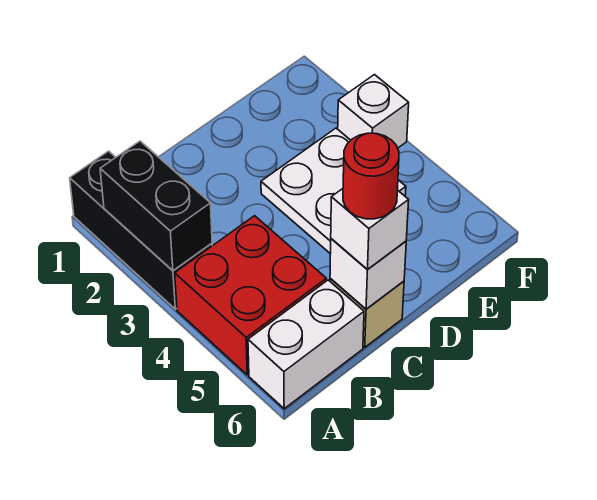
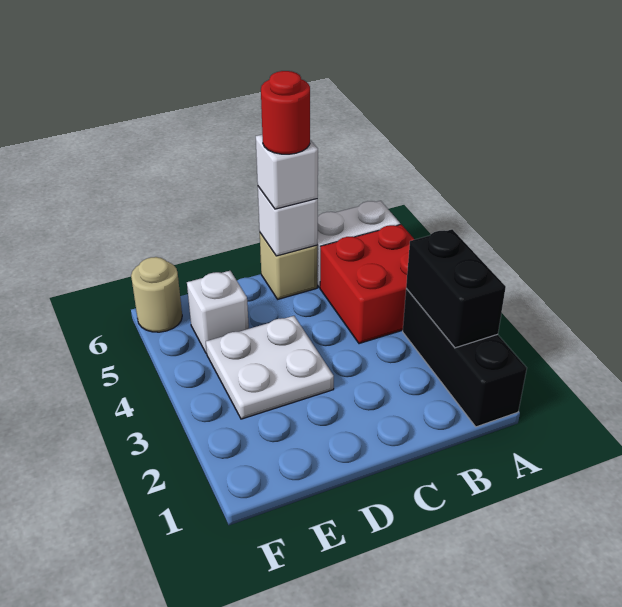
white 1x1 brick [338,75,409,148] -> white 1x1 brick moved to [187,271,249,354]
none -> tan 1x1 round brick [131,257,182,332]

